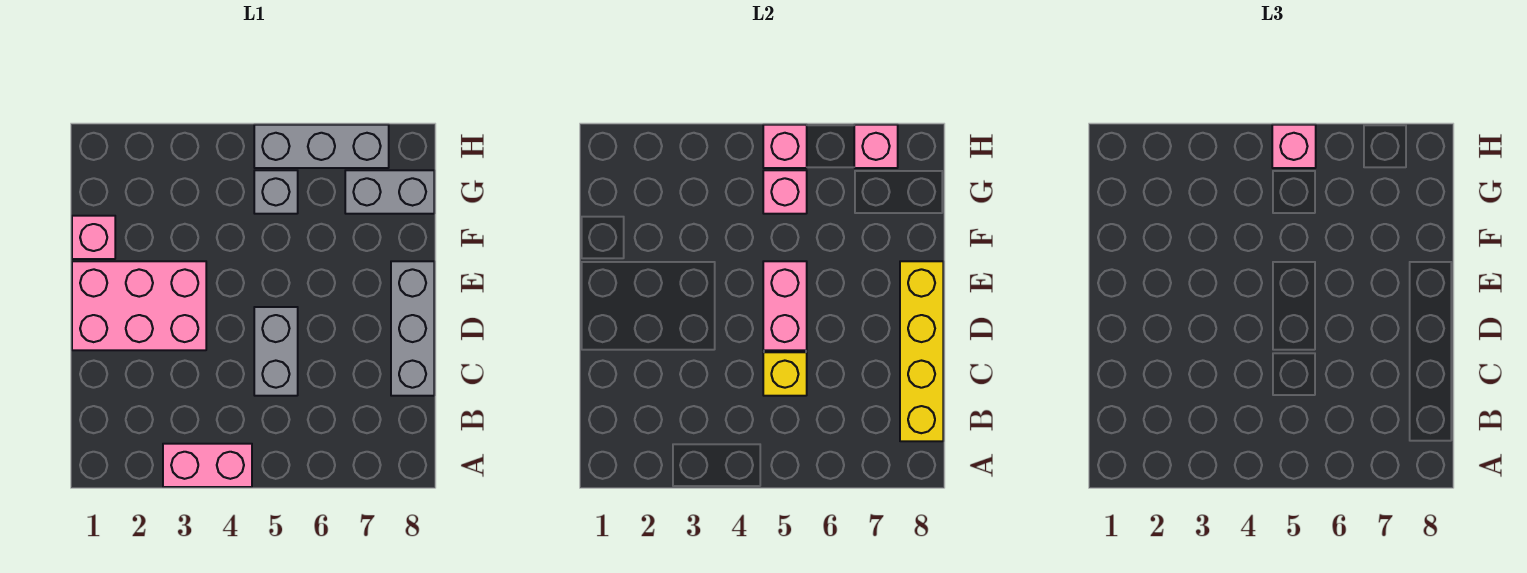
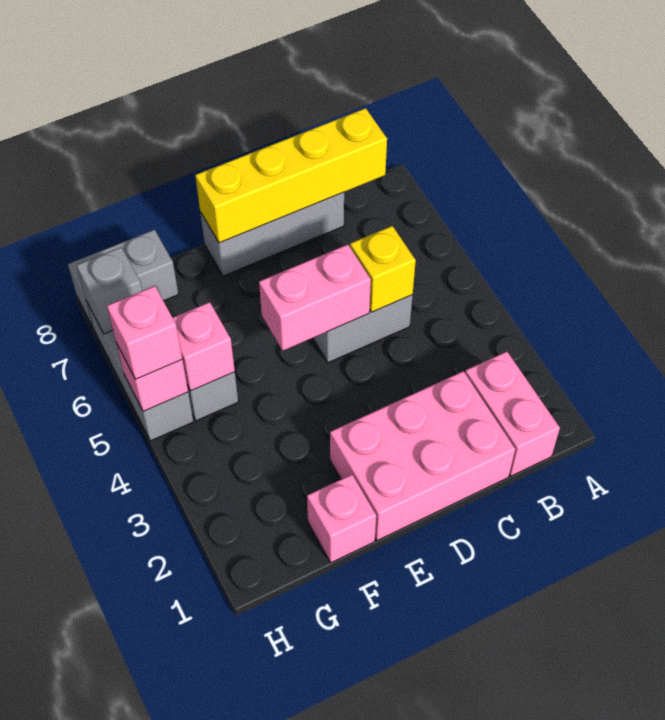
pink 1x2 brick [163,444,252,487] -> pink 1x2 brick moved to [465,352,560,476]
pink 2x3 brick [72,261,206,350] -> pink 2x3 brick turned to [330,371,515,540]
grey 1x2 brick [345,170,434,214] -> grey 1x2 brick turned to [68,230,178,329]
pink 1x1 brick [854,125,898,168] -> grey 1x1 brick [77,247,142,334]

